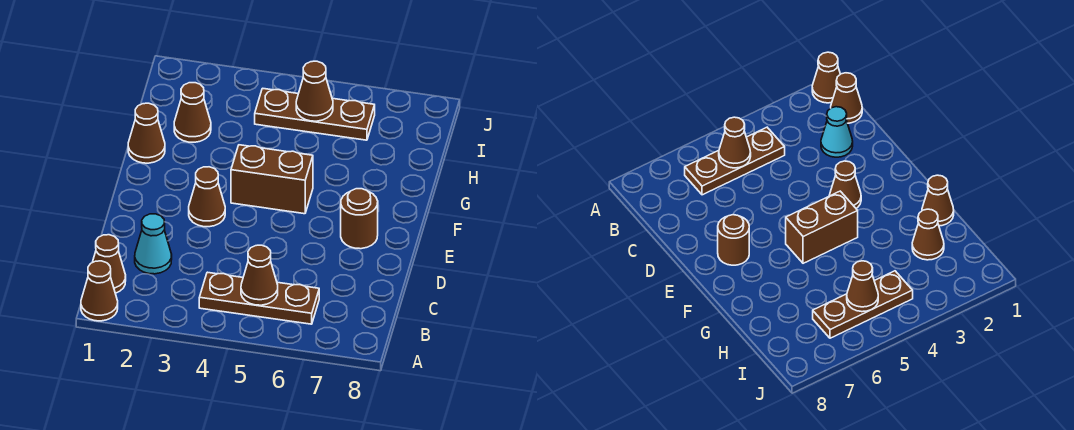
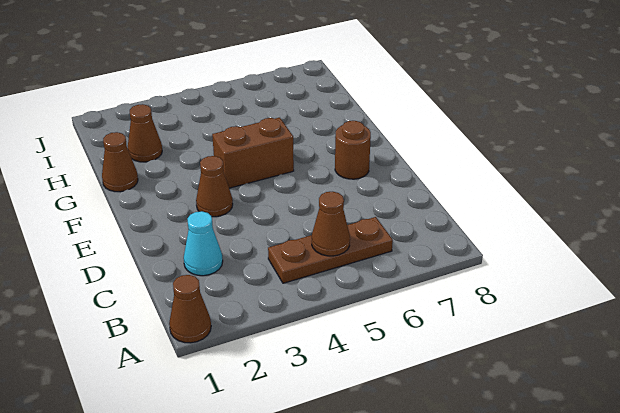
brown 1x1 cone [92,235,126,293] -> none
brown 1x3 plate [255,88,375,140] -> none
brown 1x1 cone [296,61,333,121] -> none

